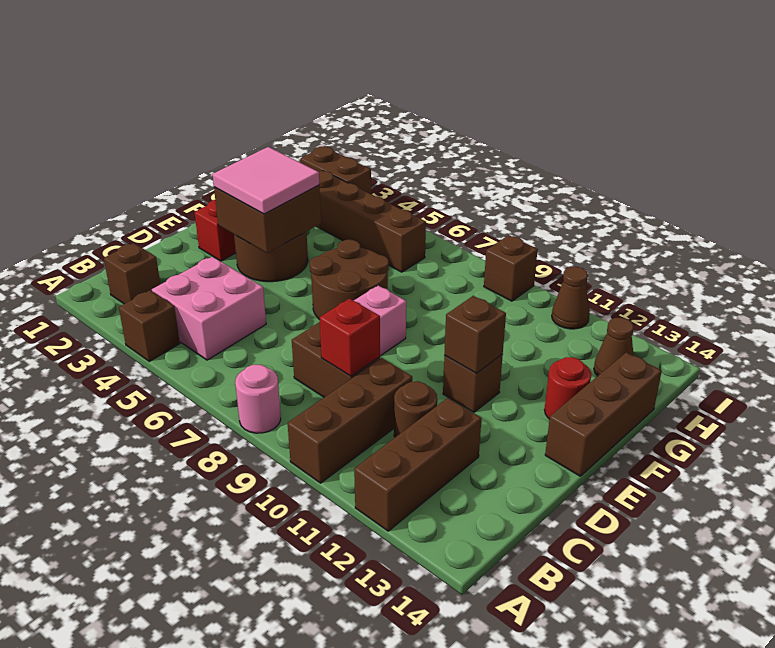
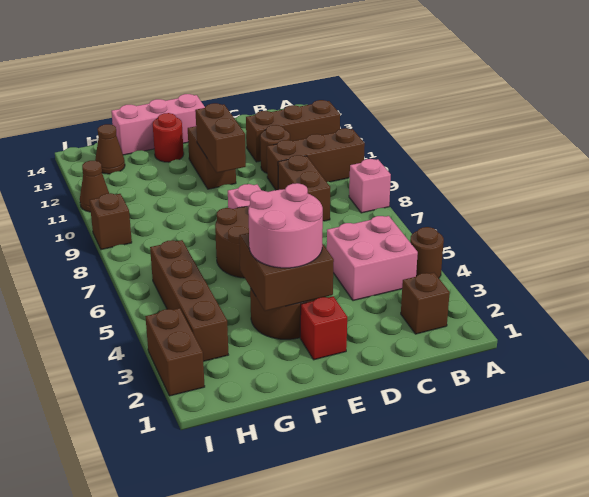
brown 1x1 brick [119,290,180,361] -> brown 1x1 round brick [410,227,444,278]
pink 1x1 round brick [235,365,281,433] -> pink 1x1 brick [349,159,391,213]
red 1x1 brick [320,299,380,376] -> none
pink 2x2 tile [213,147,319,214] -> pink 2x2 round brick [248,183,323,268]
brown 1x1 brick [443,354,503,412] -> brown 1x2 brick [188,126,236,189]
brown 1x1 brick [444,296,506,373] -> brown 1x2 brick [195,103,246,173]
brown 1x3 brick [545,352,662,476] -> pink 1x3 brick [111,94,205,155]

